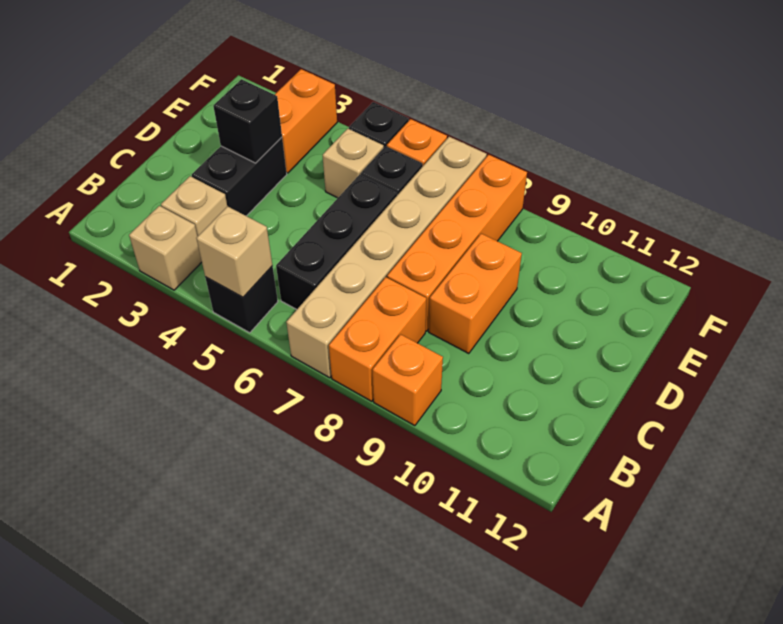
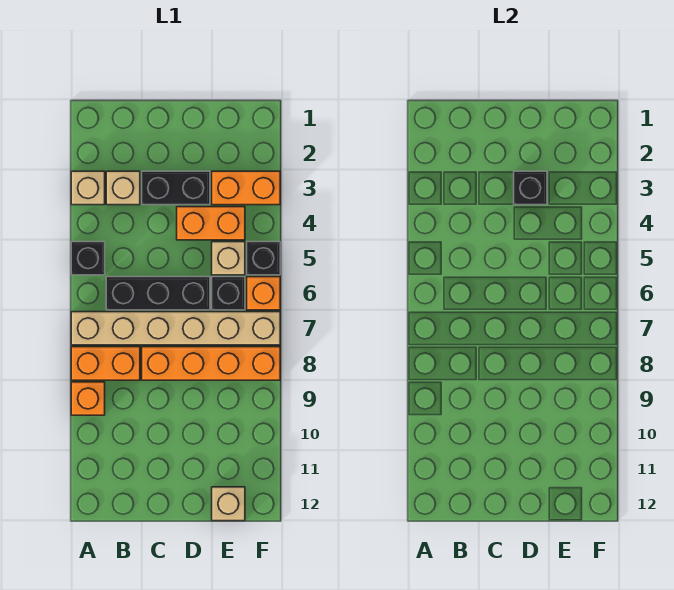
tan 1x1 brick [196,206,272,297] -> tan 1x1 brick moved to [212,487,245,521]
orange 1x2 brick [429,234,522,354] -> orange 1x2 brick moved to [177,207,245,240]

